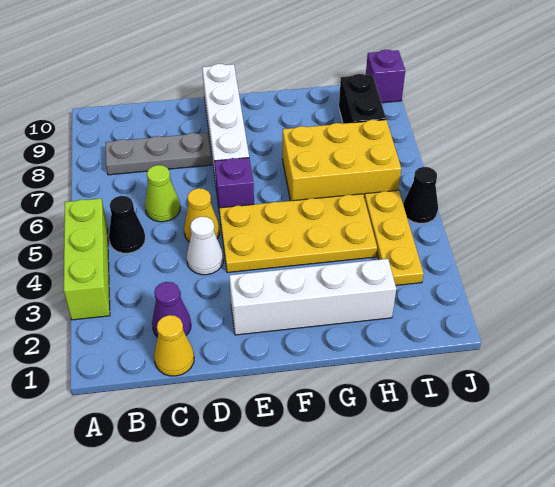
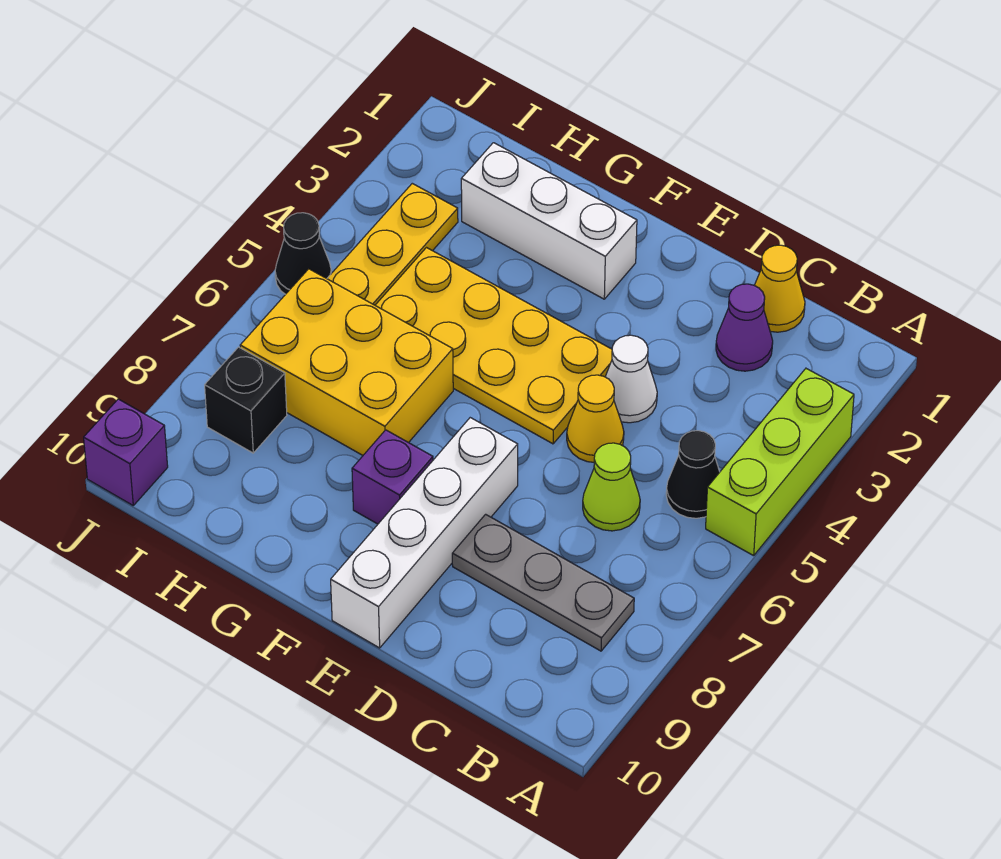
white 1x4 brick [229,259,396,335] -> white 1x3 brick [461,143,637,299]
purple 1x1 brick [214,158,254,214] -> purple 1x1 brick moved to [352,430,433,524]
black 1x2 brick [339,74,386,124] -> black 1x1 brick [205,347,287,453]

